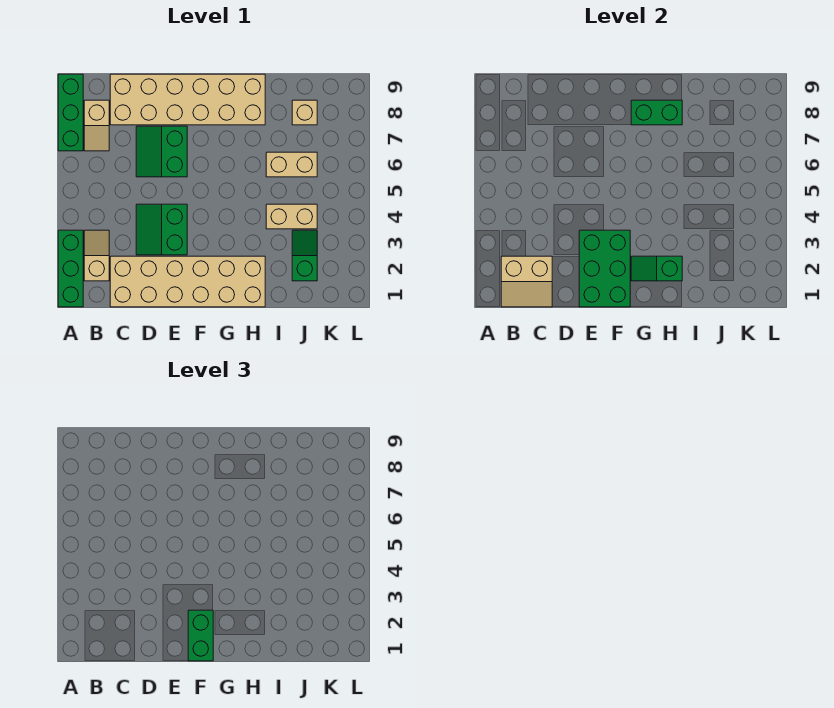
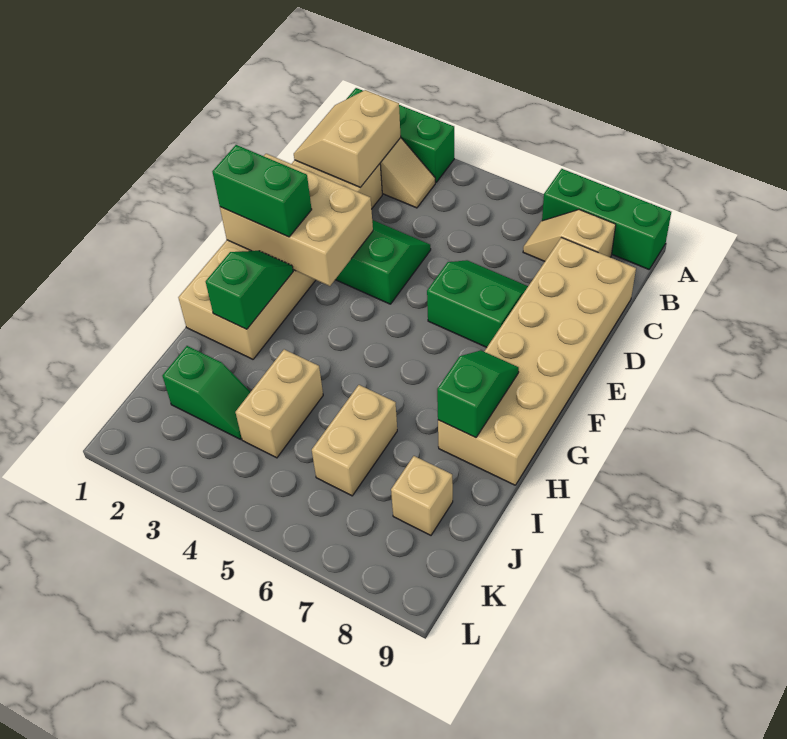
green 2x3 brick [579,230,630,307] -> tan 2x3 brick [220,154,373,286]
green 1x2 brick [631,100,682,125] -> green 1x2 slope [437,350,519,438]

